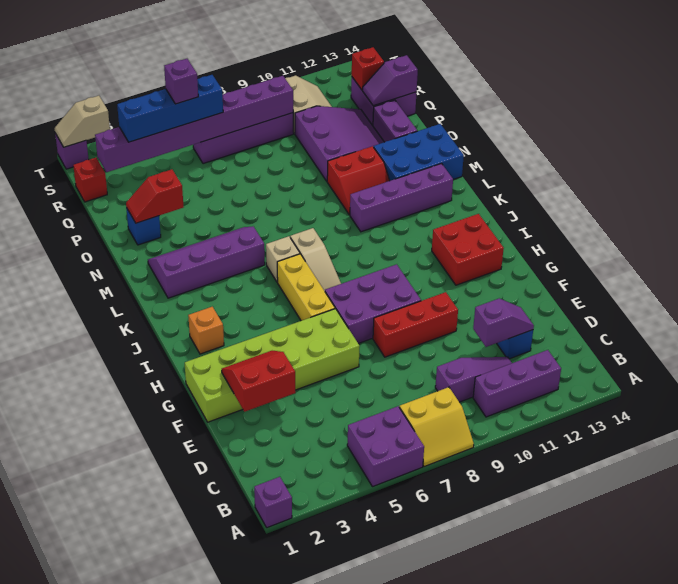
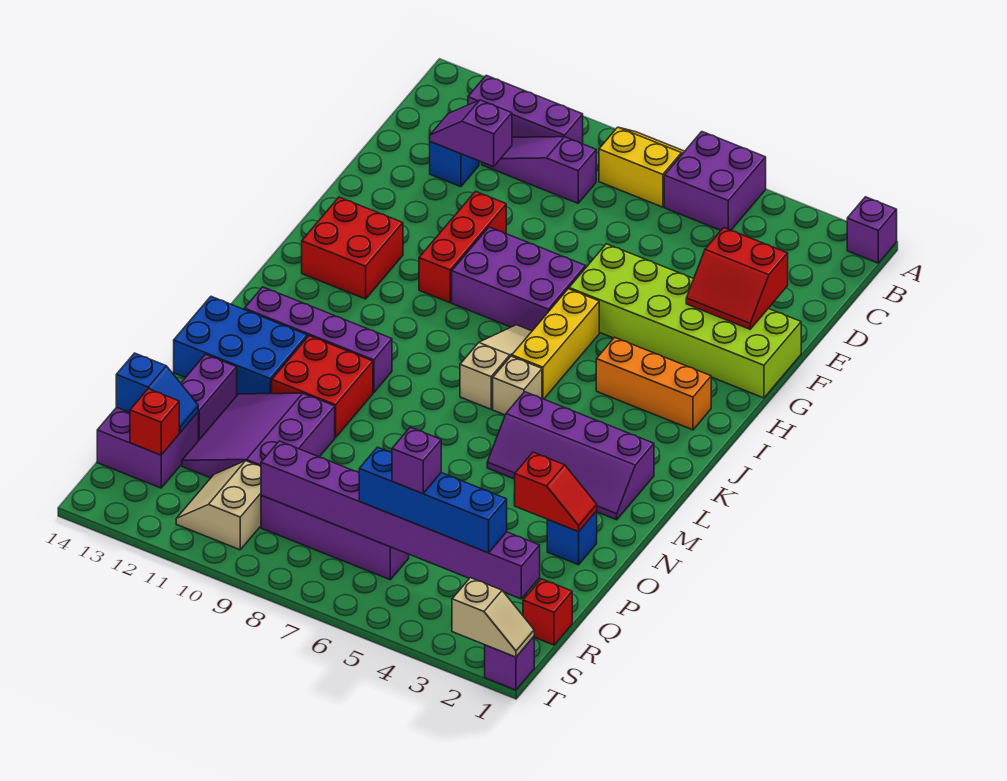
red 1x3 brick [373,292,458,357] -> red 1x3 brick turned to [419,192,506,303]
orange 1x1 brick [188,307,224,354] -> orange 1x3 brick [596,337,711,430]
red 2x2 slope [327,146,390,215] -> red 2x2 brick [272,336,373,437]
purple 1x2 slope [363,55,418,106] -> blue 1x2 slope [116,353,198,432]

